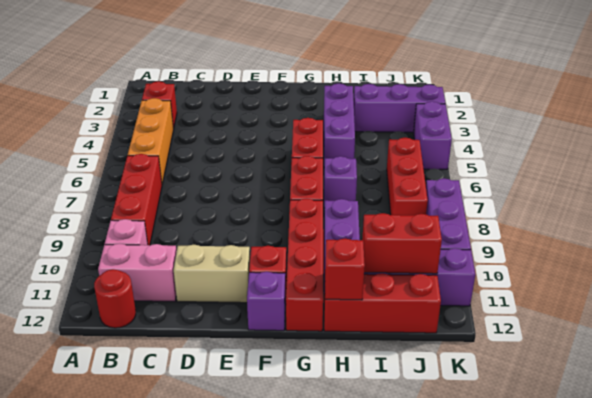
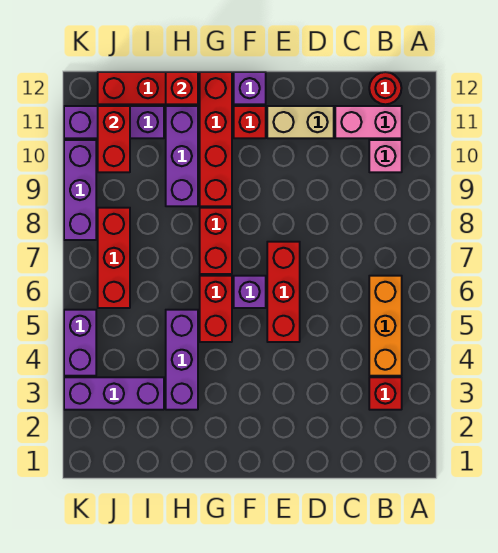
red 1x3 brick [111,154,162,245] -> red 1x3 brick moved to [267,242,300,342]
purple 1x1 brick [324,156,357,208] -> purple 1x1 brick moved to [234,276,266,308]
red 1x2 brick [362,213,442,274] -> red 1x2 brick turned to [98,106,130,172]

